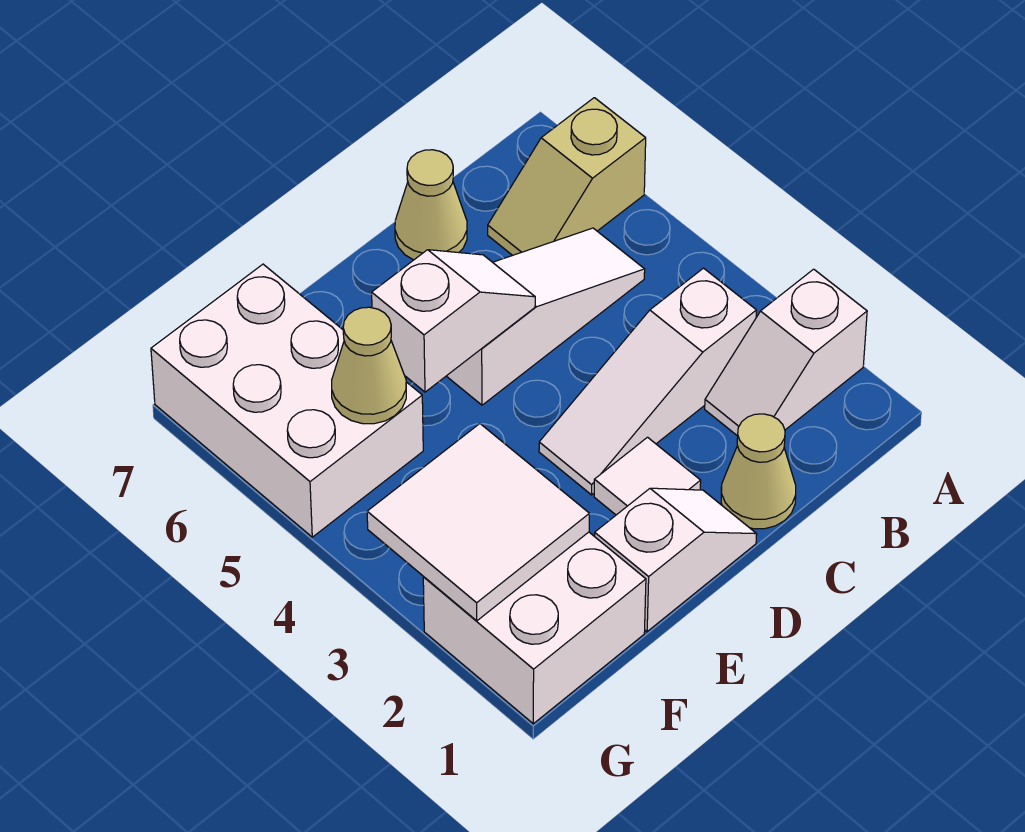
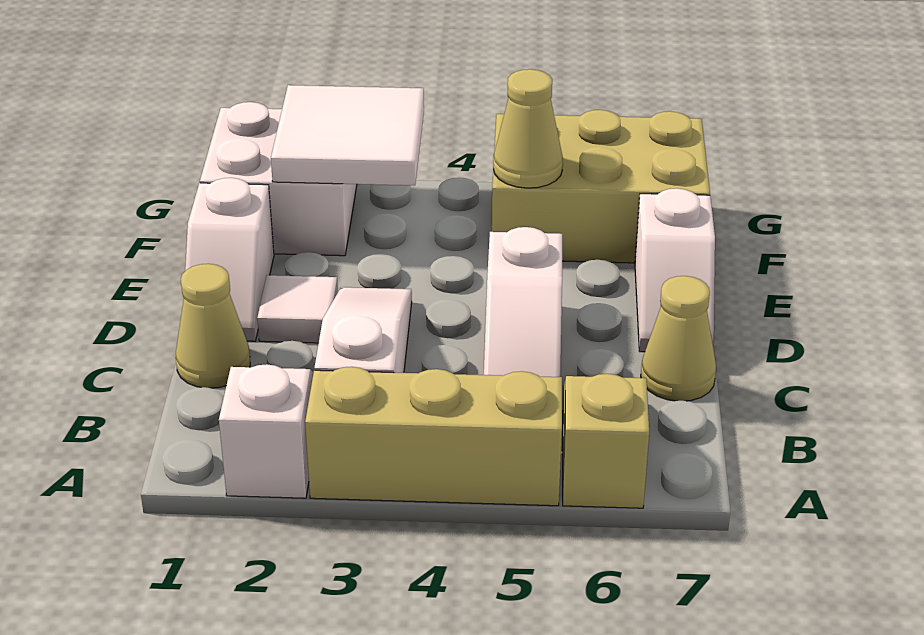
none -> tan 1x3 brick [305,367,562,506]
white 1x2 slope [372,250,535,392] -> white 1x2 slope moved to [635,188,715,352]
white 2x3 brick [151,264,423,537] -> tan 2x3 brick [492,110,710,263]

